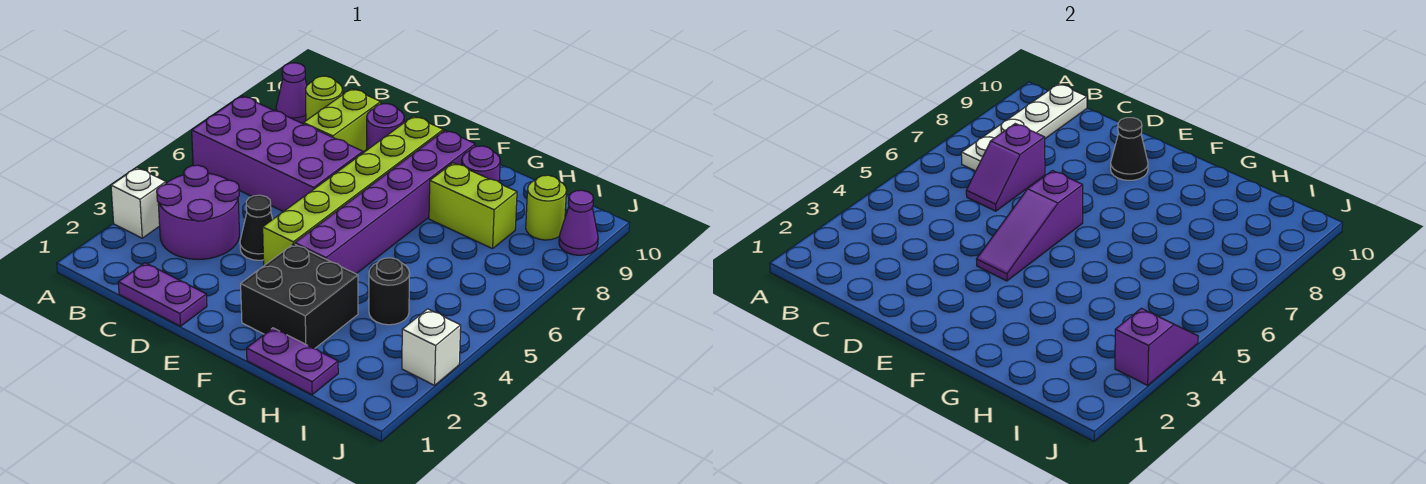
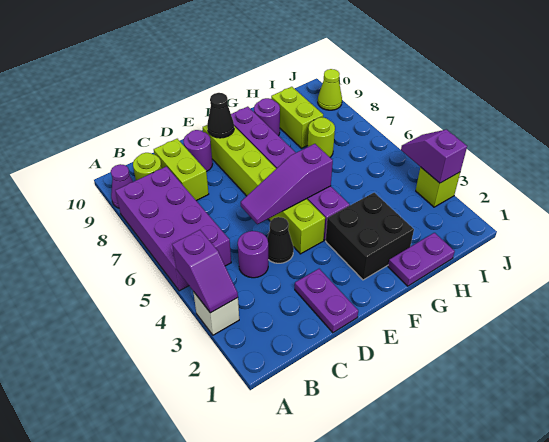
purple 2x4 brick [192,96,363,212] -> purple 2x4 brick turned to [115,167,231,291]
purple 2x2 round brick [157,165,239,259] -> purple 1x1 round brick [238,231,268,278]
white 1x4 plate [961,84,1087,171] -> none
purple 1x2 plate [118,263,207,326] -> purple 1x2 plate turned to [295,269,358,333]
purple 1x2 slope [966,124,1045,211] -> purple 1x2 slope moved to [172,230,238,313]
purple 1x3 slope [976,171,1083,281] -> purple 1x3 slope turned to [241,144,333,224]
lime 1x2 brick [429,163,517,249] -> lime 1x2 brick turned to [271,87,323,148]
black 1x1 round brick [369,258,410,325] -> none
lime 1x1 round brick [526,175,567,240] -> lime 1x1 round brick moved to [308,117,335,157]
white 1x1 brick [402,309,461,385] -> lime 1x1 brick [416,167,460,207]
purple 1x1 cone [559,190,598,255] -> lime 1x1 cone [318,69,342,110]

